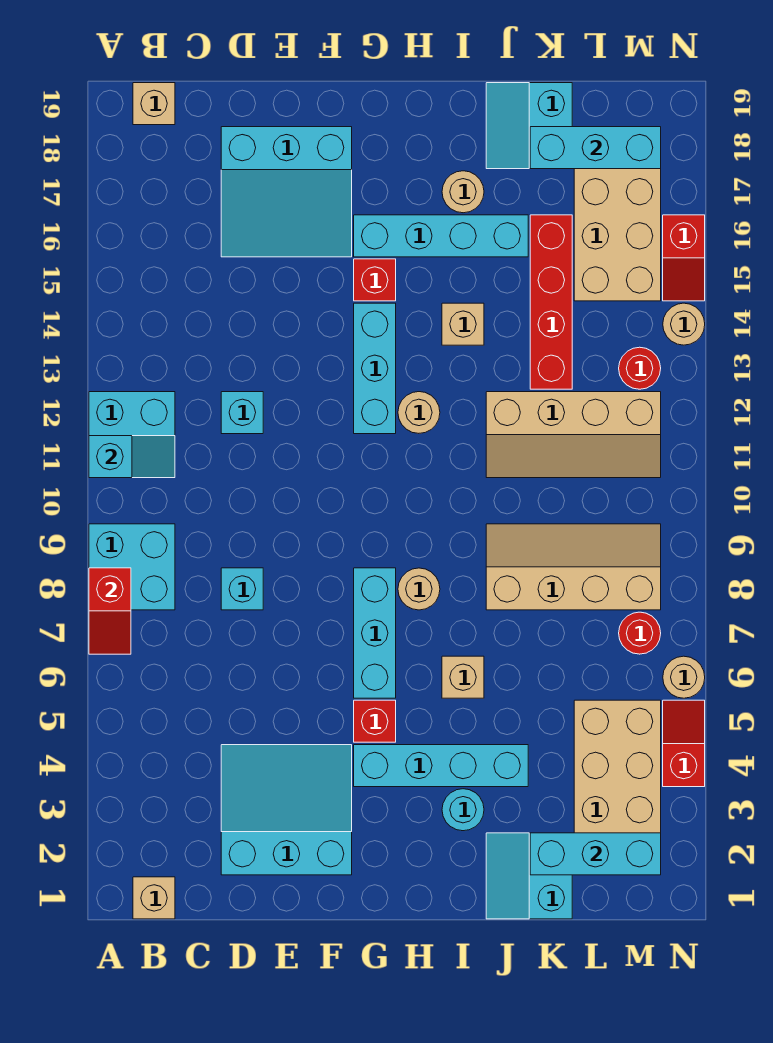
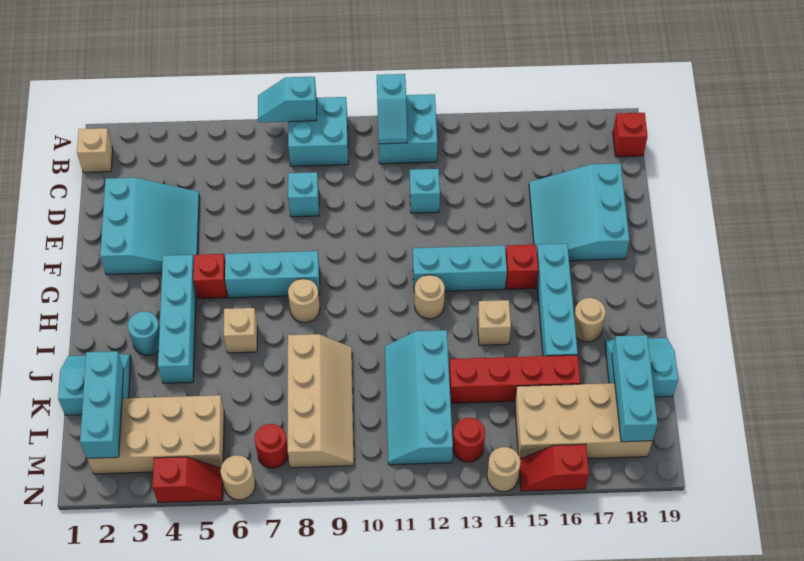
red 1x2 slope [89,568,131,654] -> cyan 1x2 slope [258,77,317,122]
tan 1x1 brick [133,83,175,125] -> red 1x1 brick [613,113,648,157]
tan 2x4 slope [486,392,661,478] -> cyan 2x4 slope [385,330,453,465]

